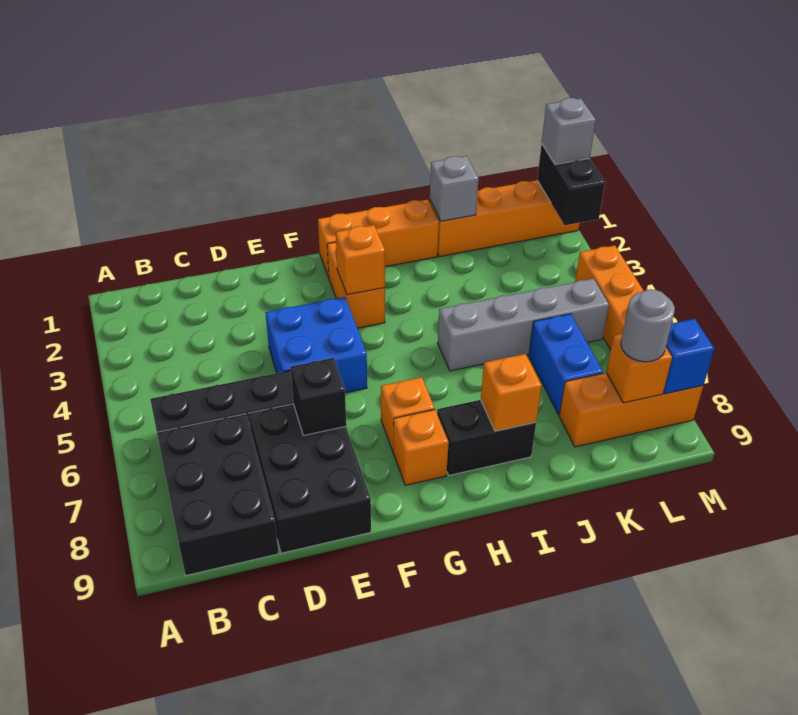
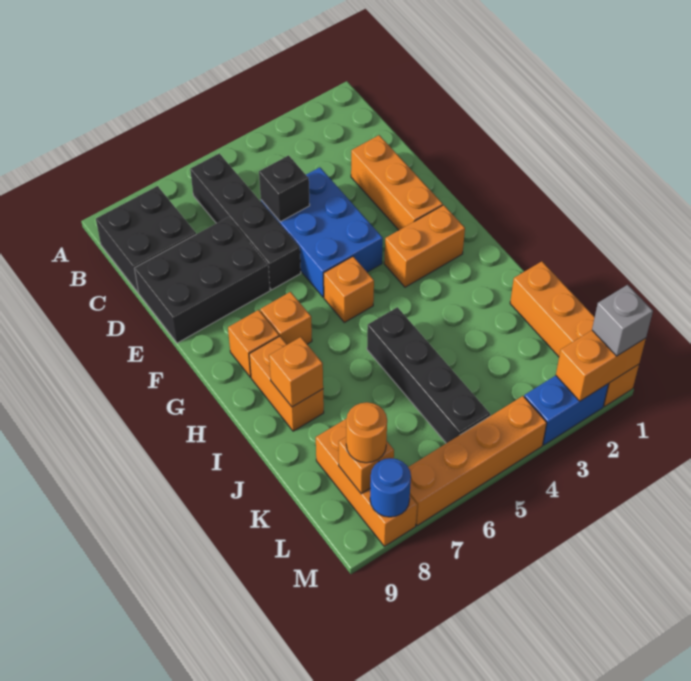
black 2x3 brick [157,414,279,575] -> black 2x2 brick [96,186,196,292]
blue 2x2 brick [265,297,367,393] -> blue 2x3 brick [261,167,383,297]
black 1x1 brick [291,358,346,435] -> black 1x1 brick moved to [259,156,310,222]
orange 1x3 brick [318,200,439,277] -> orange 1x3 brick moved to [351,135,443,230]
orange 1x1 brick [336,225,385,295] -> orange 1x1 brick moved to [324,257,374,322]
black 1x2 brick [437,400,536,475] -> orange 1x2 brick [249,336,324,431]
grey 1x4 brick [438,279,609,371] -> black 1x4 brick [367,307,490,443]
grey 1x1 brick [430,156,479,221] -> none
blue 1x2 brick [529,314,603,414] -> blue 1x2 brick moved to [524,376,609,445]
grey 1x1 round brick [621,290,675,362] -> orange 1x1 round brick [346,402,387,463]
black 1x2 brick [537,144,605,225] -> orange 1x2 brick [556,331,646,401]
blue 1x1 brick [663,319,714,394] -> blue 1x1 round brick [370,458,411,517]

